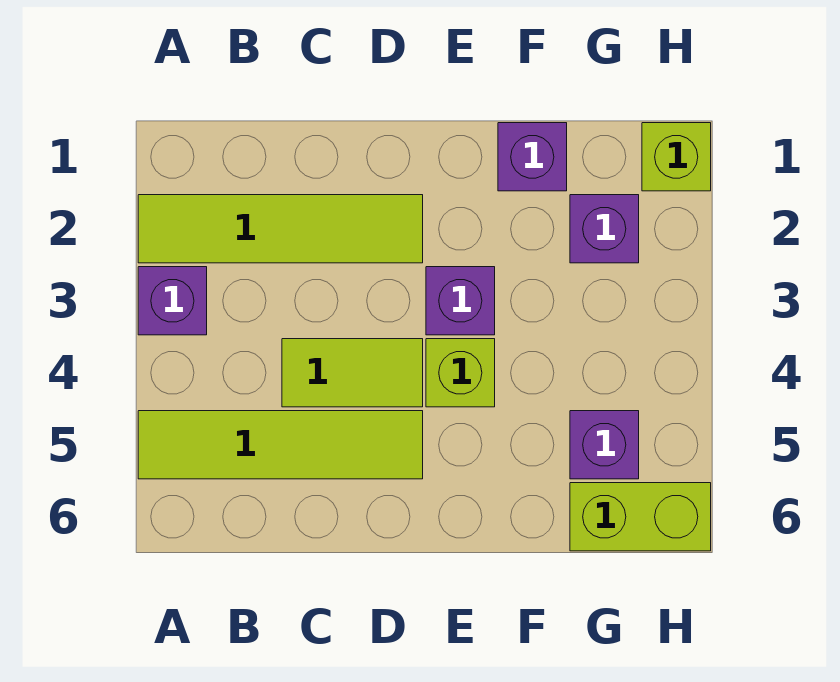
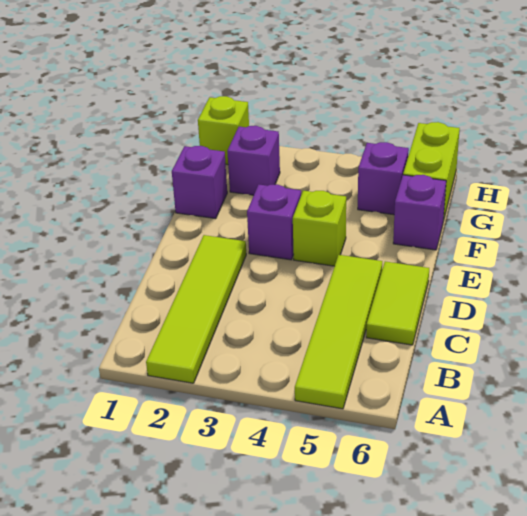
purple 1x1 brick [138,267,207,335] -> purple 1x1 brick moved to [393,175,446,250]
lime 1x2 tile [282,339,423,407] -> lime 1x2 tile moved to [366,261,429,345]

